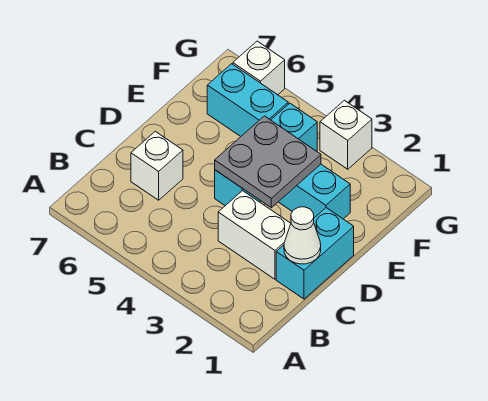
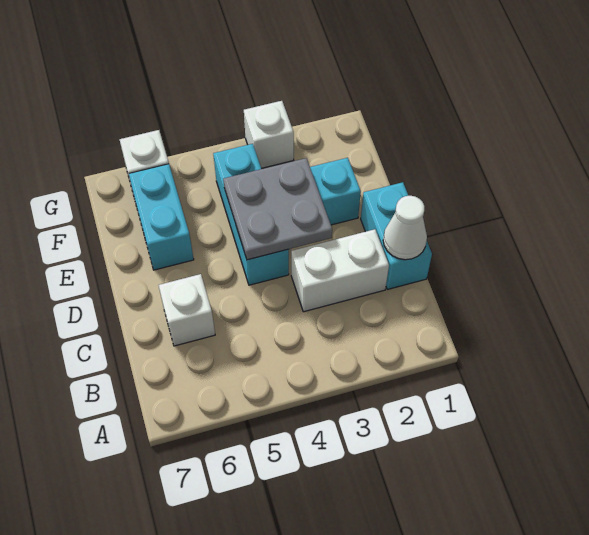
cyan 1x2 brick [207,64,288,137] -> cyan 1x2 brick turned to [129,164,194,270]

